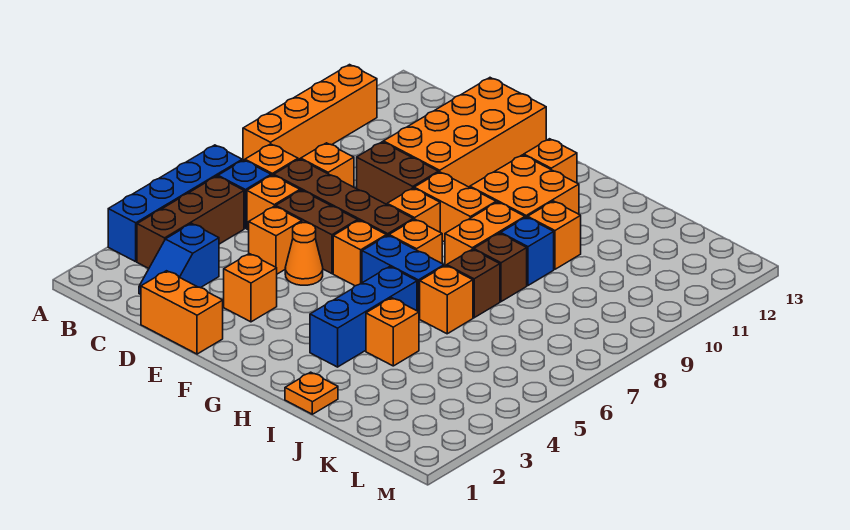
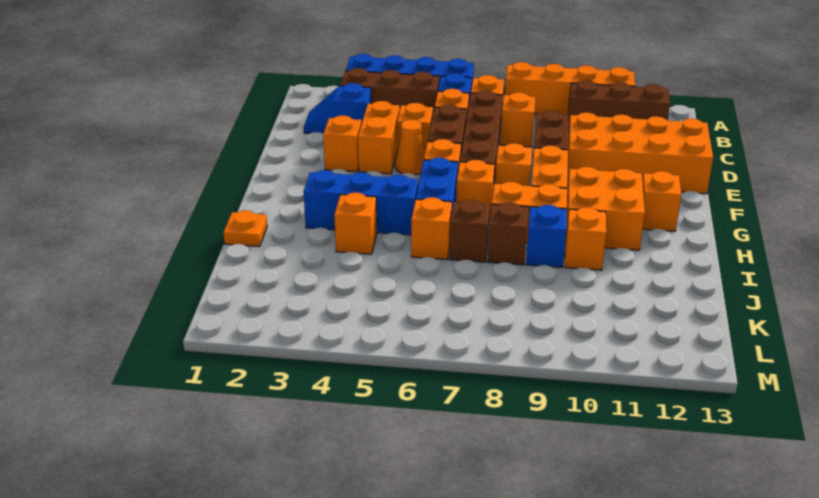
none -> brown 1x3 brick [568,80,670,132]
orange 1x2 brick [141,271,223,354] -> orange 1x2 brick moved to [358,101,400,174]

